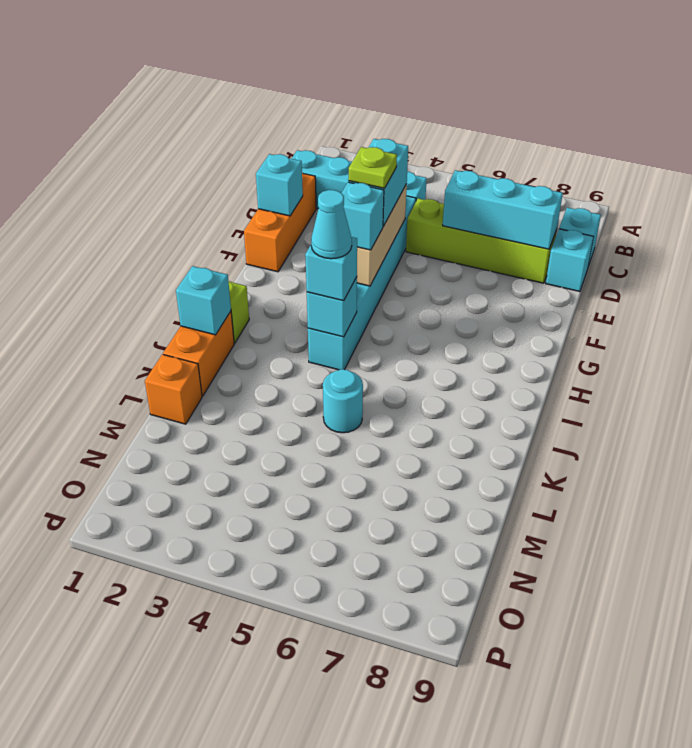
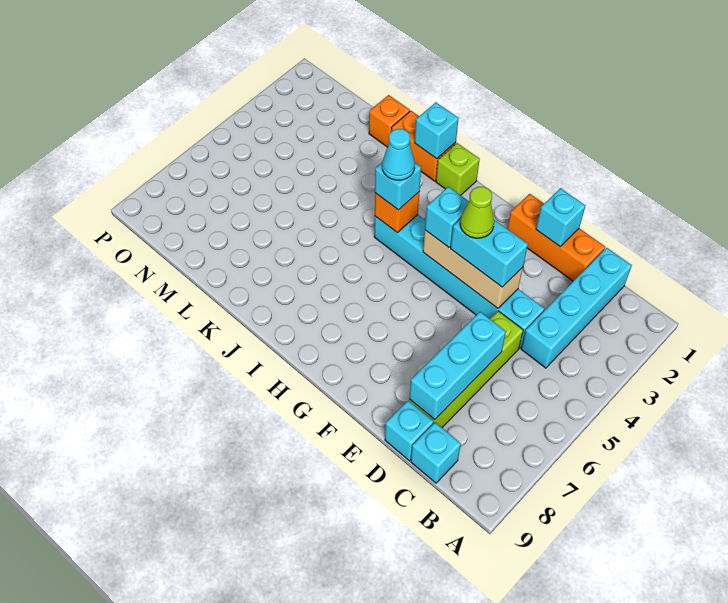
lime 1x1 plate [348,147,397,188] -> lime 1x1 cone [460,187,494,238]
cyan 1x1 brick [307,277,357,337] -> orange 1x1 brick [375,191,420,233]
cyan 1x1 round brick [323,369,363,433] -> none

